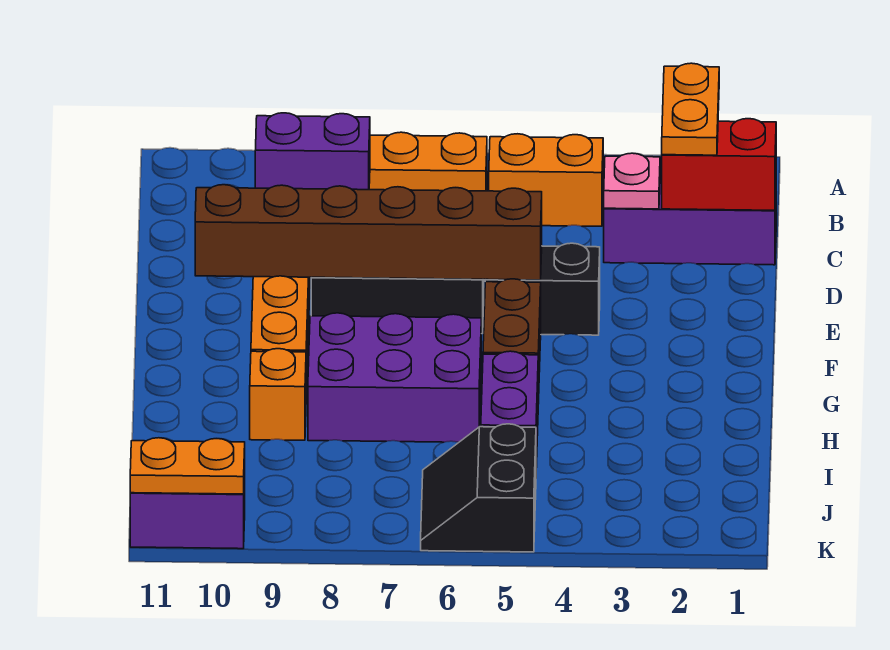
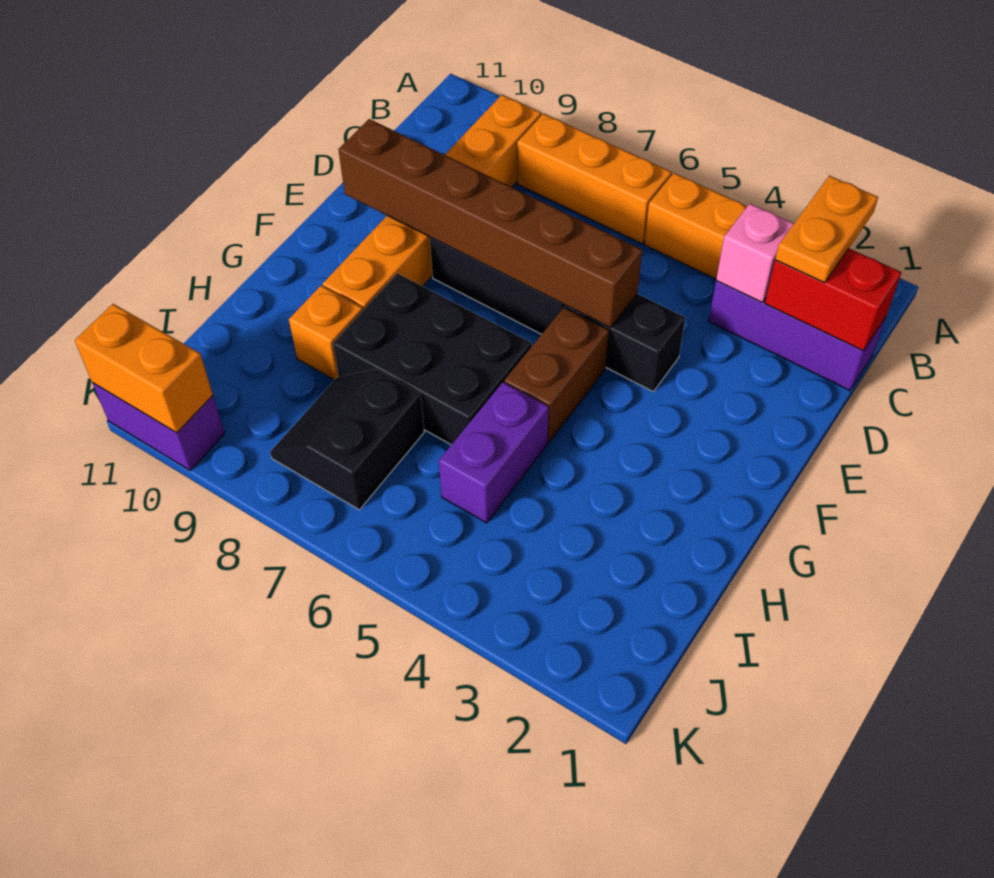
pink 1x1 plate [604,153,660,209] -> pink 1x1 brick [716,204,794,302]
purple 1x2 brick [255,113,370,190] -> none
purple 2x3 brick [308,313,481,442] -> black 2x3 brick [333,273,532,445]
black 2x2 slope [421,424,536,552] -> black 2x2 slope moved to [270,369,424,510]
orange 1x2 plate [130,438,245,494] -> orange 1x2 brick [75,304,213,433]

